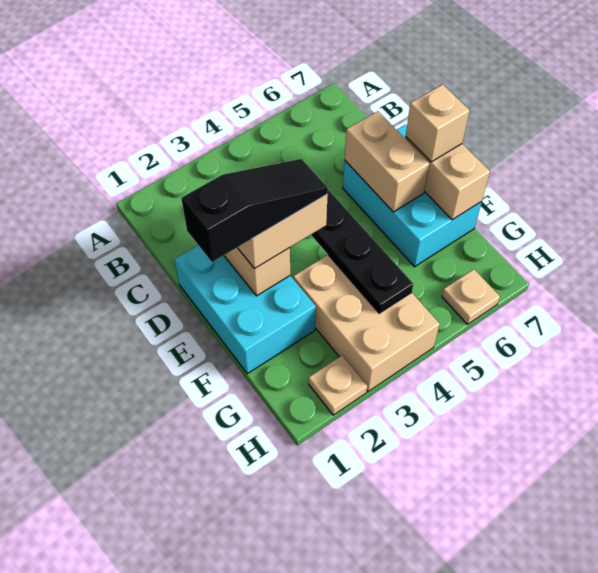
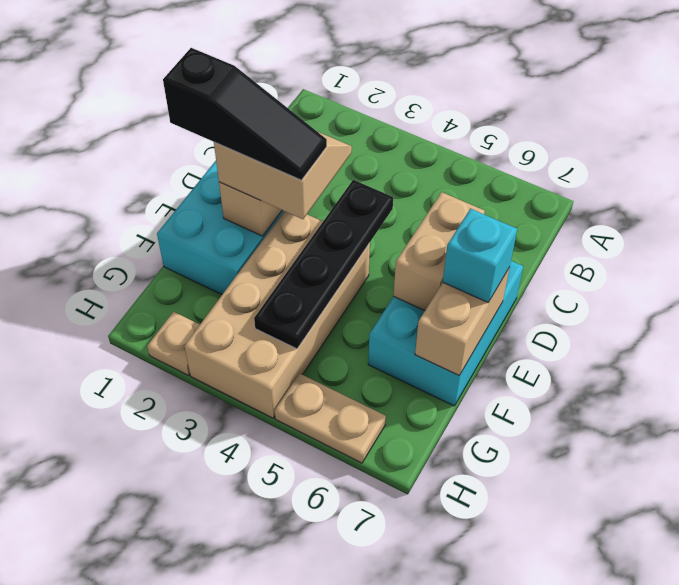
tan 1x1 brick [406,84,470,162] -> cyan 1x1 brick [443,209,517,302]
tan 2x3 brick [293,255,440,392] -> tan 2x4 brick [184,211,370,418]
tan 1x1 plate [442,269,500,324] -> tan 1x2 plate [275,373,386,463]

